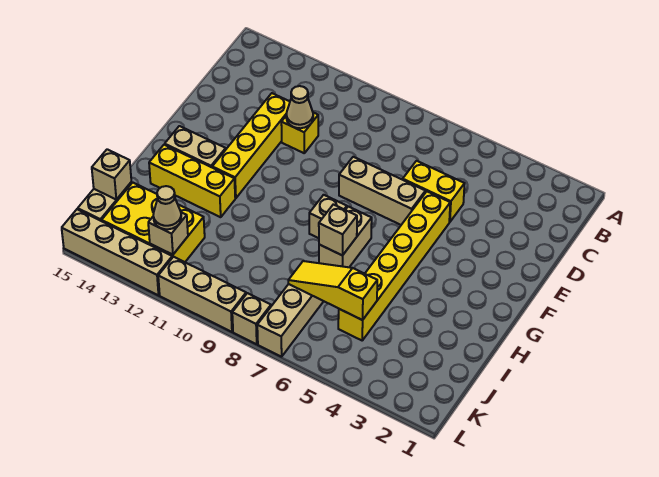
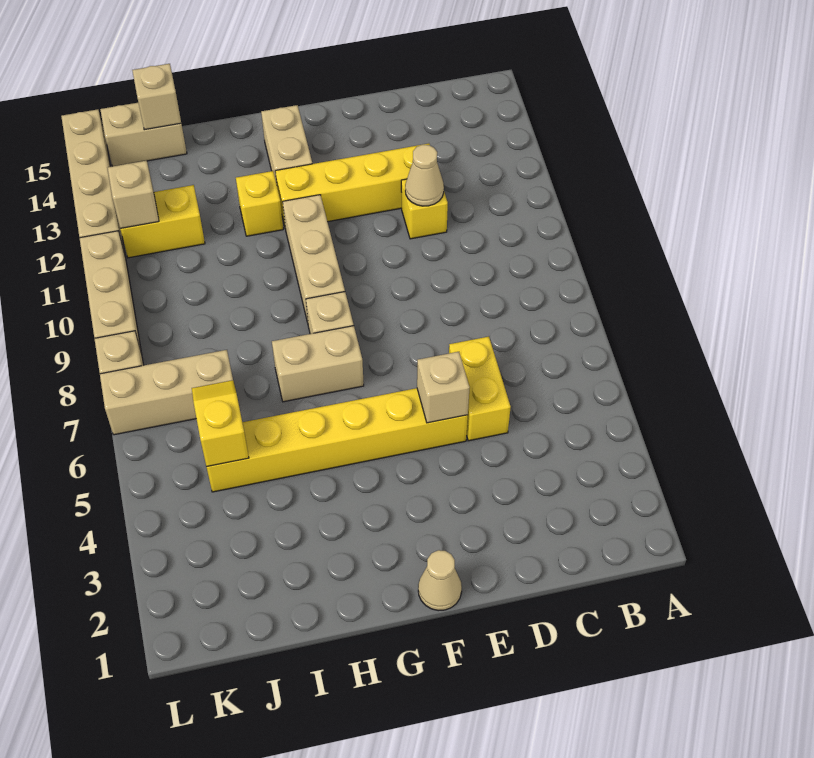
tan 1x3 brick [339,157,425,225] -> tan 1x3 brick moved to [283,195,345,323]
tan 1x1 brick [319,204,357,256] -> tan 1x1 brick moved to [417,352,470,423]
yellow 1x3 brick [149,145,235,217] -> yellow 1x1 brick [236,171,283,236]
yellow 1x3 slope [288,261,377,320] -> yellow 1x2 slope [192,380,249,467]
yellow 2x3 brick [102,183,205,262] -> yellow 1x2 brick [120,185,205,258]
tan 1x1 cone [153,186,181,229] -> tan 1x1 cone moved to [418,550,462,611]

